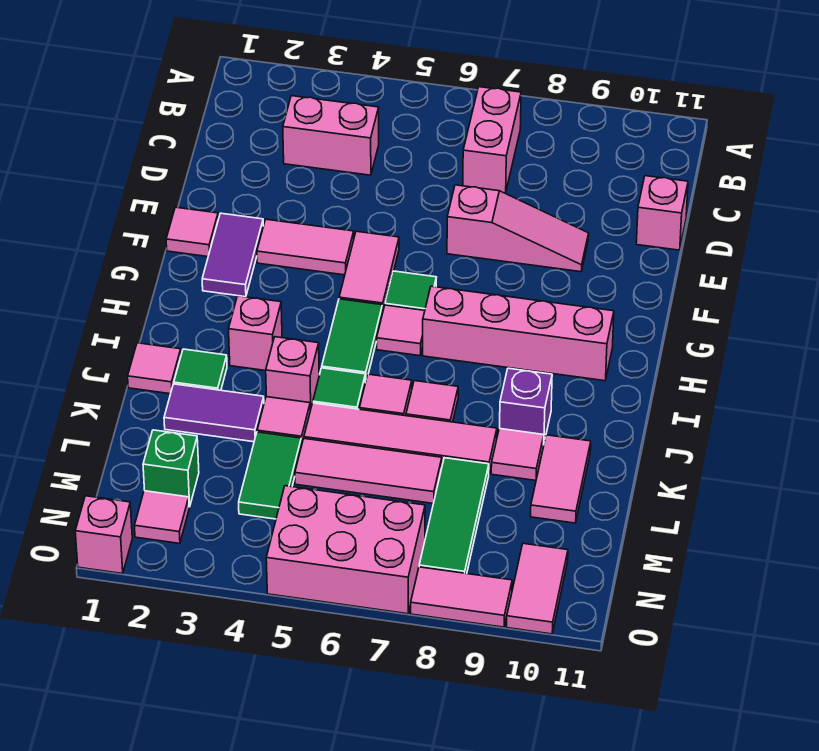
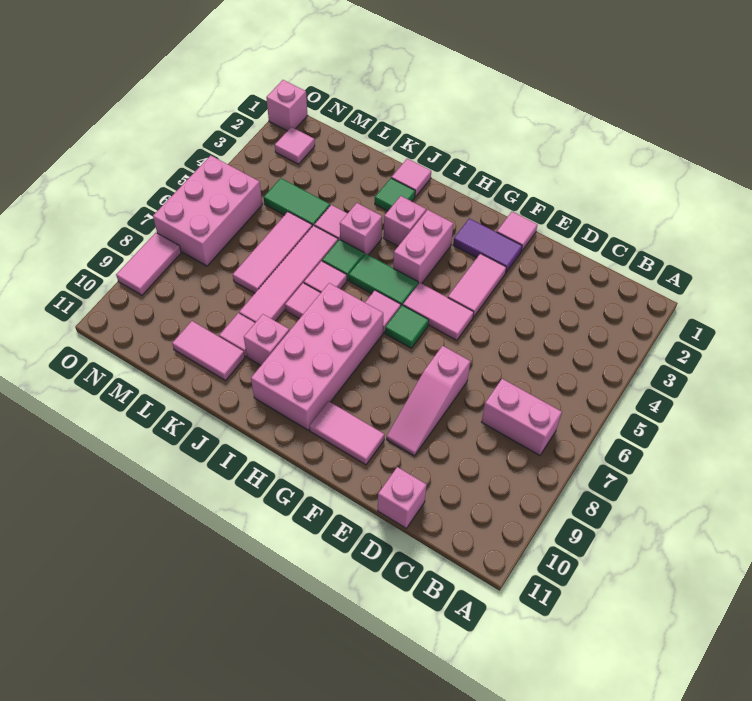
pink 1x2 brick [283,96,379,175] -> pink 1x2 brick moved to [393,210,453,284]
pink 1x4 brick [423,286,614,381] -> pink 2x4 brick [251,283,383,430]
purple 1x1 brick [500,368,552,442] -> pink 1x1 brick [244,314,289,365]
purple 1x2 tile [164,384,264,442] -> none
green 1x3 tile [419,458,489,574] -> none
green 1x1 brick [143,430,199,507] -> none
pink 1x2 tile [507,543,568,634] -> pink 1x2 tile moved to [309,401,384,465]

